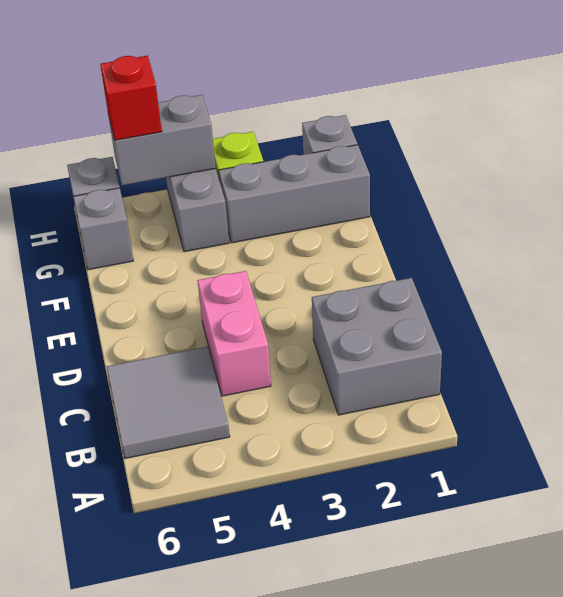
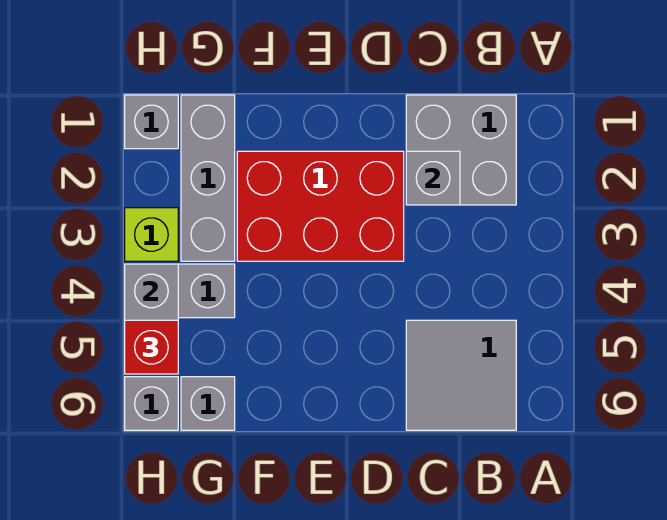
none -> grey 1x1 brick [406,151,460,205]
pink 1x2 brick [197,271,271,396] -> none
none -> red 2x3 brick [237,151,404,261]

